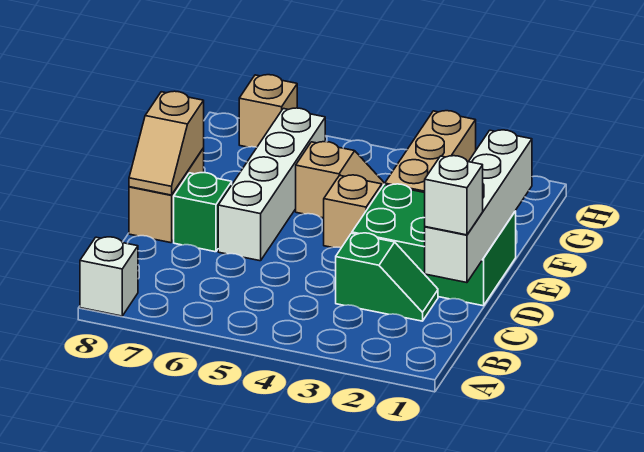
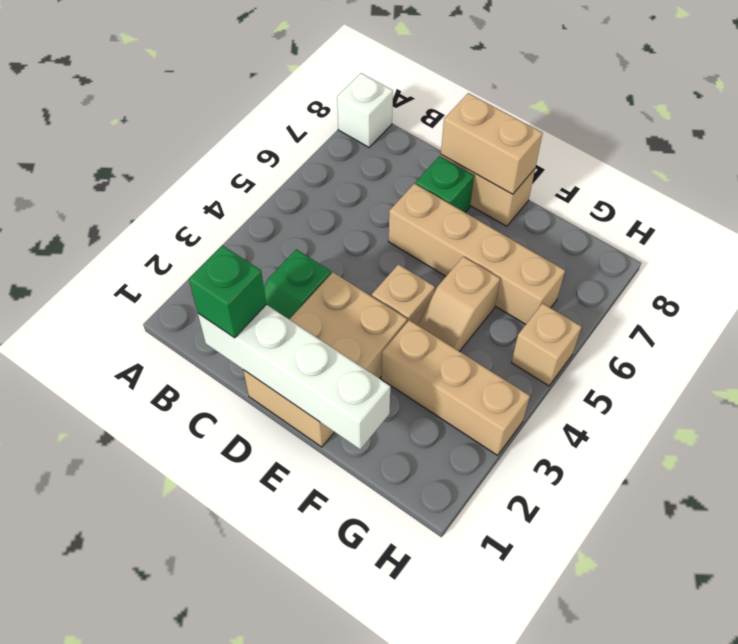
white 1x1 brick [425,156,483,235] -> green 1x1 brick [189,245,266,338]
green 2x3 brick [352,184,516,306] -> tan 2x3 brick [243,272,407,447]
white 1x4 brick [218,108,325,261] -> tan 1x4 brick [389,184,565,324]
tan 1x2 slope [129,91,204,195] -> tan 1x2 brick [441,93,543,194]
tan 1x1 brick [239,75,297,147] -> tan 1x1 brick moved to [511,303,581,386]

